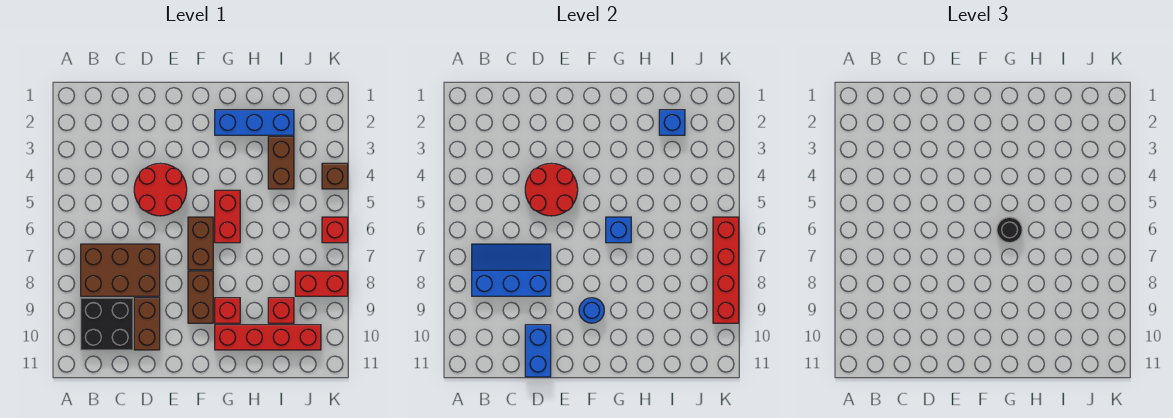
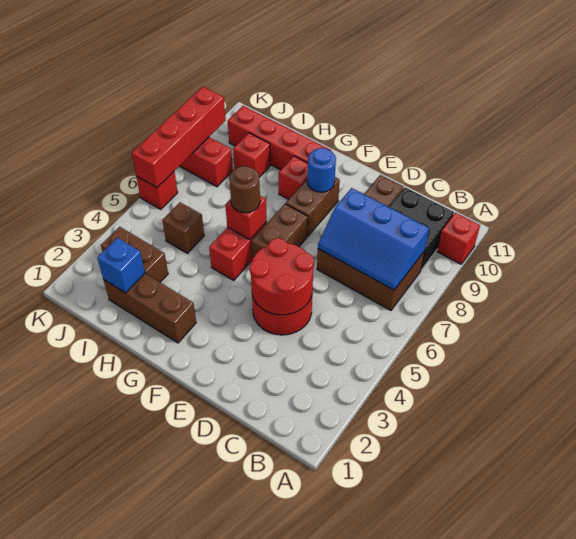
none -> red 1x1 brick [437,213,480,264]
blue 1x2 brick [525,325,551,377] -> none
blue 1x3 brick [215,110,294,135] -> brown 1x3 brick [103,274,196,343]
blue 1x1 brick [606,217,631,243] -> red 1x1 brick [225,196,267,240]
black 1x1 round brick [997,217,1022,243] -> brown 1x1 round brick [229,166,260,213]
brown 1x2 brick [268,137,294,189] -> brown 1x2 brick turned to [101,227,168,282]
brown 1x1 brick [322,163,348,189] -> brown 1x1 brick moved to [162,202,204,253]

